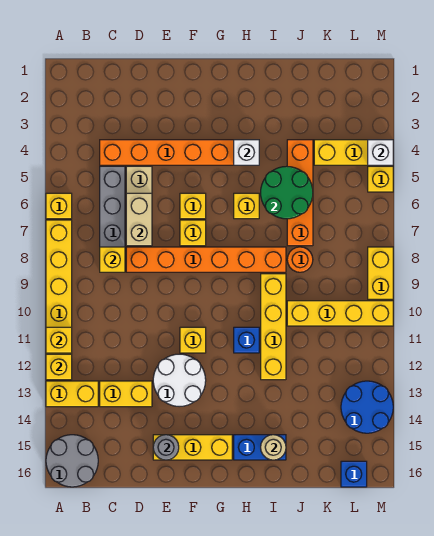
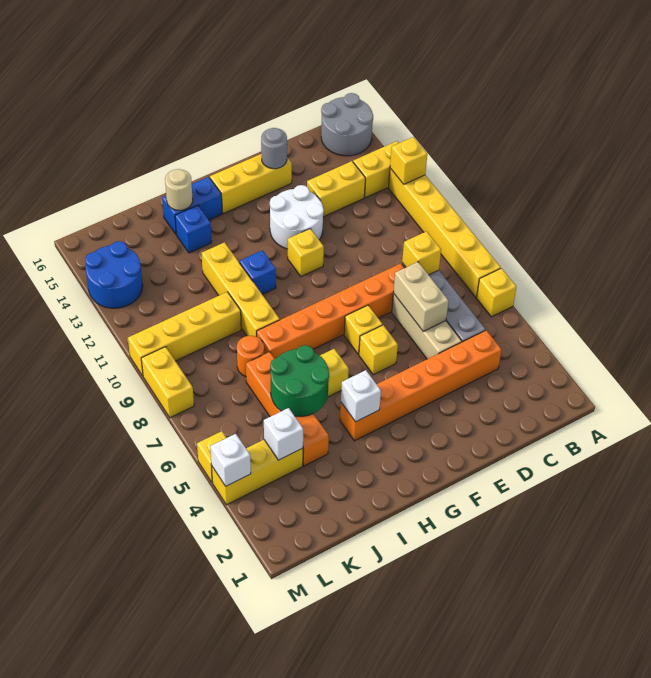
yellow 1x1 brick [46,327,72,353] -> none
none -> white 1x1 brick [264,408,303,460]
blue 1x1 brick [341,461,367,487] -> blue 1x1 brick moved to [175,205,212,253]

